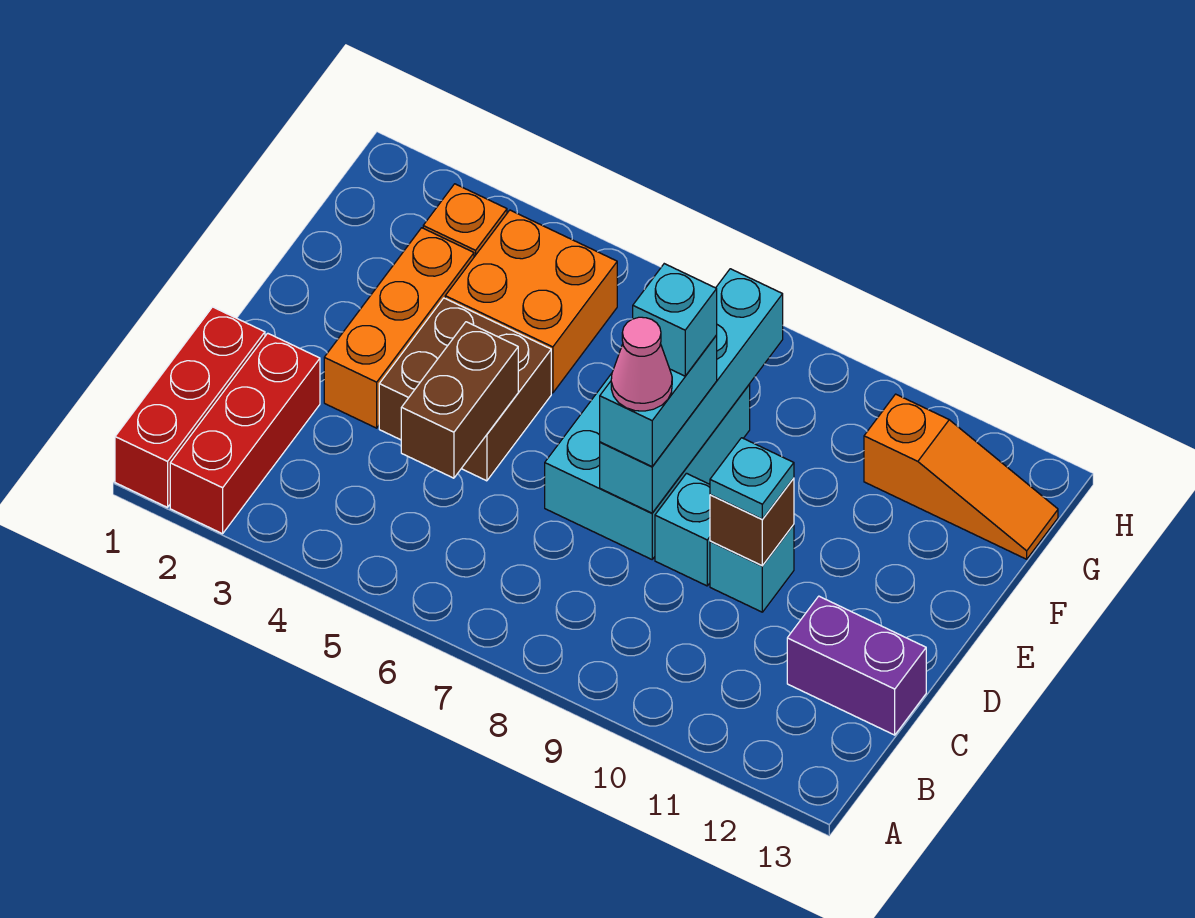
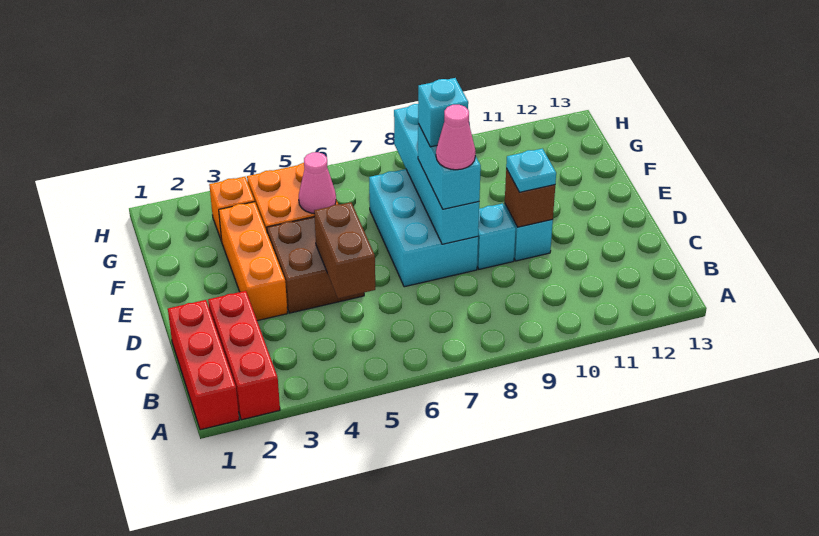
purple 1x2 brick [787,596,926,735] -> none
none -> pink 1x1 cone [299,152,336,213]
orange 1x3 slope [864,394,1058,559] -> none

